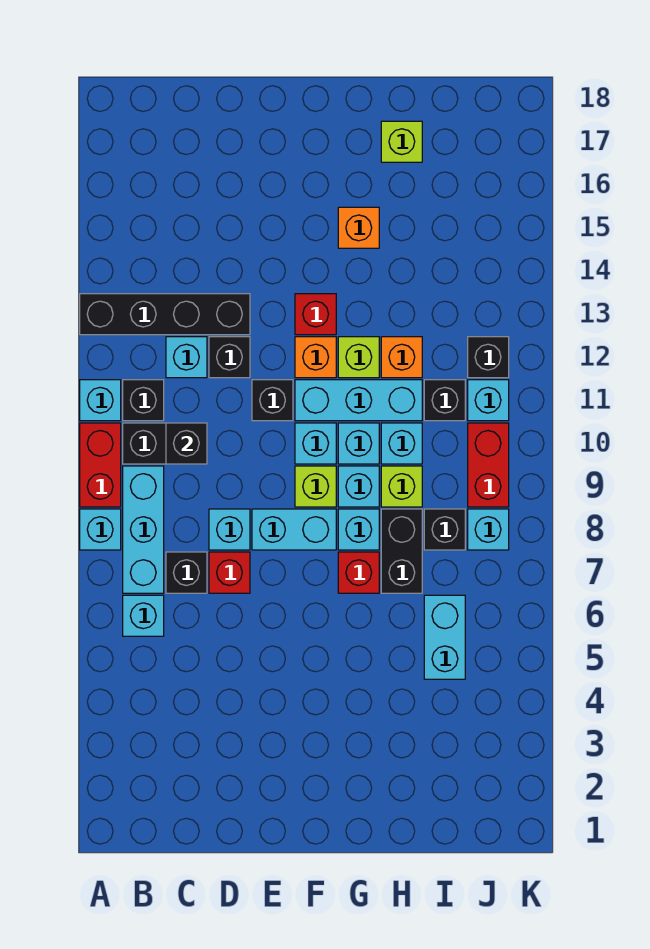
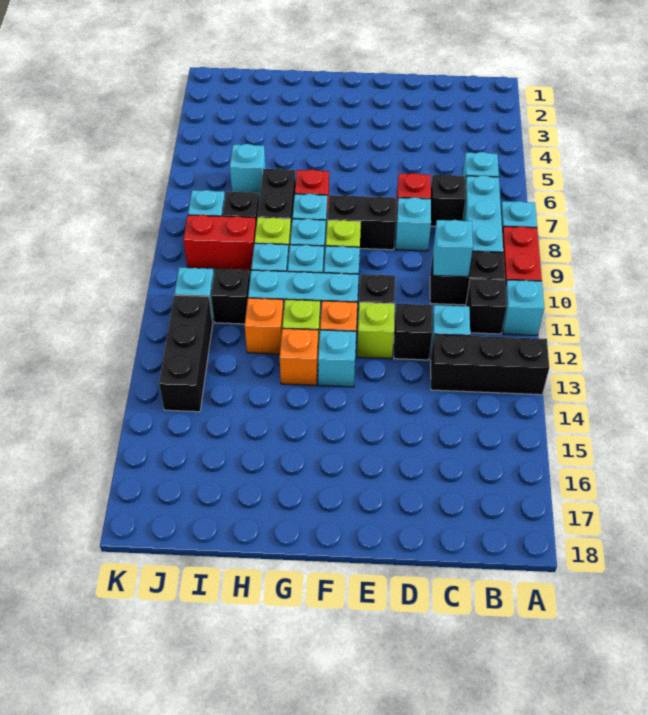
black 1x4 brick [80,294,250,335] -> black 1x3 brick [431,334,549,395]
black 1x1 brick [166,423,207,464] -> cyan 1x1 brick [433,220,473,277]
cyan 1x2 brick [252,509,336,550] -> black 1x2 brick [327,195,396,250]
red 1x1 brick [295,294,336,335] -> cyan 1x1 brick [318,330,356,387]
orange 1x1 brick [338,207,379,248] -> orange 1x1 brick moved to [280,328,318,385]
lime 1x1 brick [381,121,422,162] -> lime 1x1 brick moved to [357,302,395,359]
cyan 1x2 brick [424,595,465,679] -> cyan 1x1 brick [230,144,266,196]
red 1x2 brick [468,423,509,507] -> red 1x2 brick turned to [184,215,256,270]
black 1x1 brick [468,337,509,378] -> black 1x3 brick [159,295,213,412]

